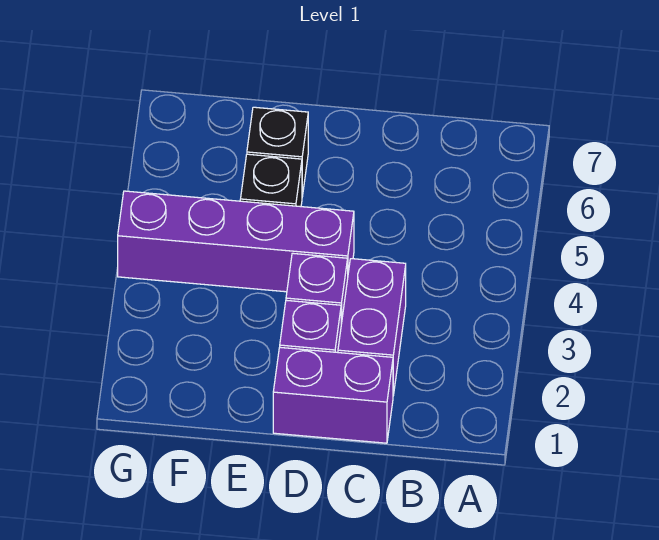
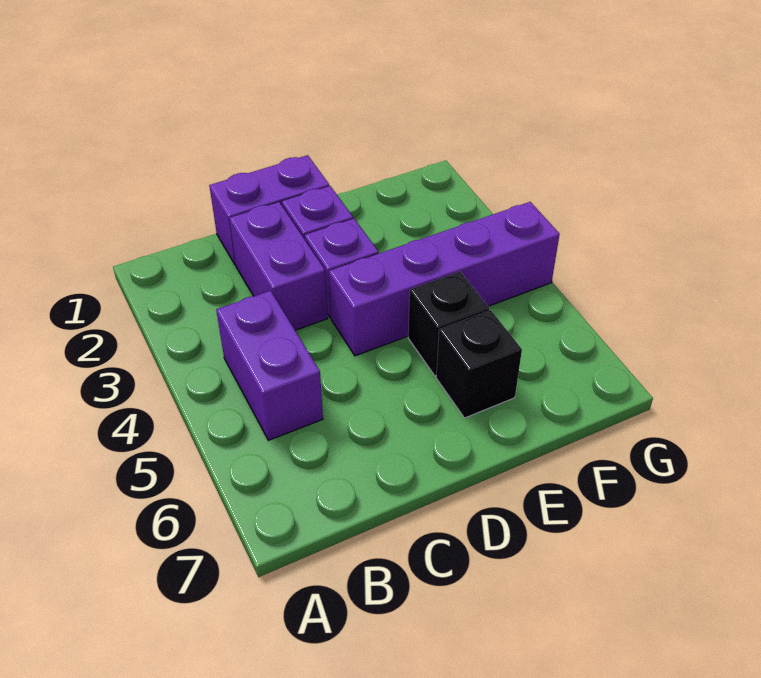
none -> purple 1x2 brick [216,291,323,440]

